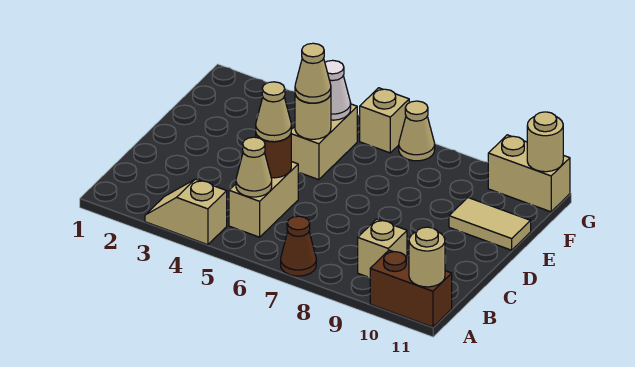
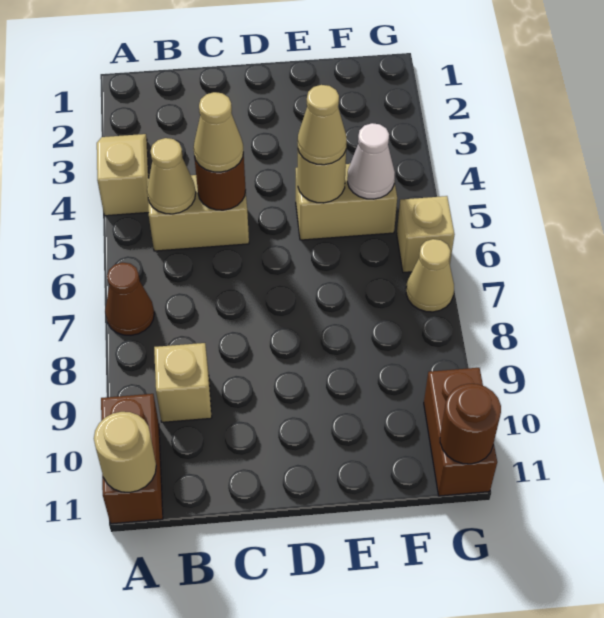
tan 1x2 tile [449,198,531,250] -> none
tan 1x2 brick [488,135,570,212] -> brown 1x2 brick [424,368,497,496]
tan 1x1 round brick [527,112,563,172] -> brown 1x1 round brick [440,384,501,464]

